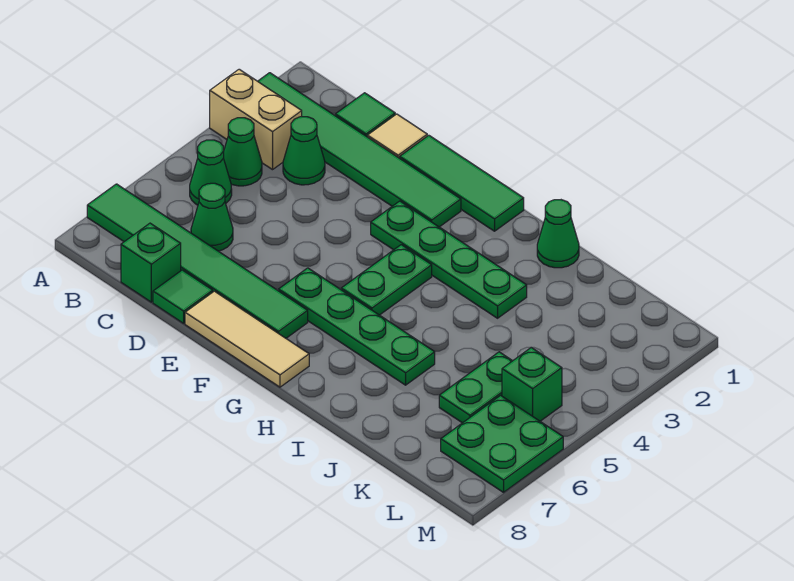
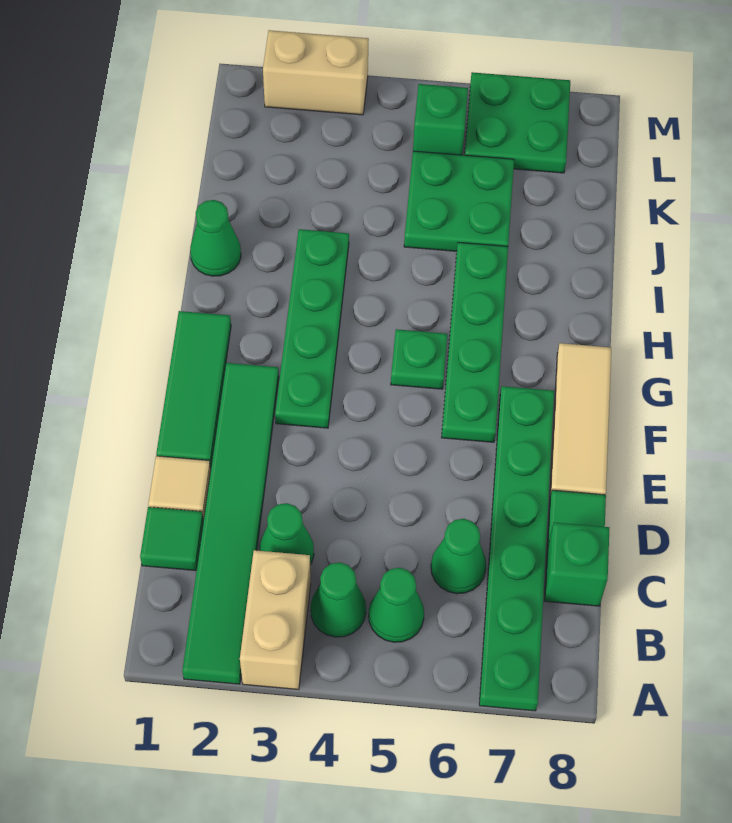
green 1x6 tile [87,184,308,338] -> green 1x6 plate [479,386,554,711]
green 1x2 plate [341,245,432,315] -> green 1x1 plate [391,329,447,389]
green 1x2 plate [439,352,512,423] -> green 2x2 plate [404,151,514,251]
none -> tan 1x2 brick [263,30,369,115]

